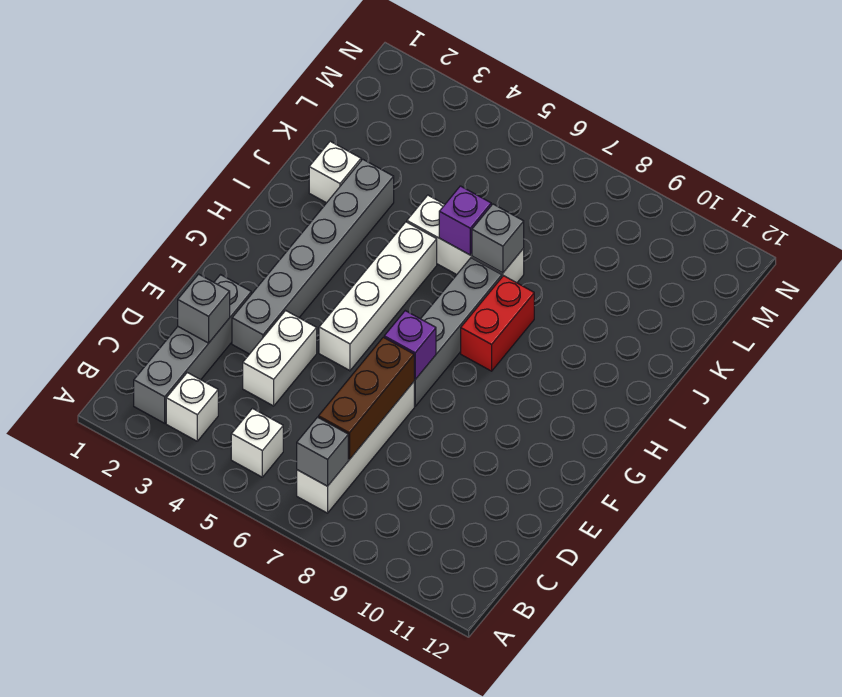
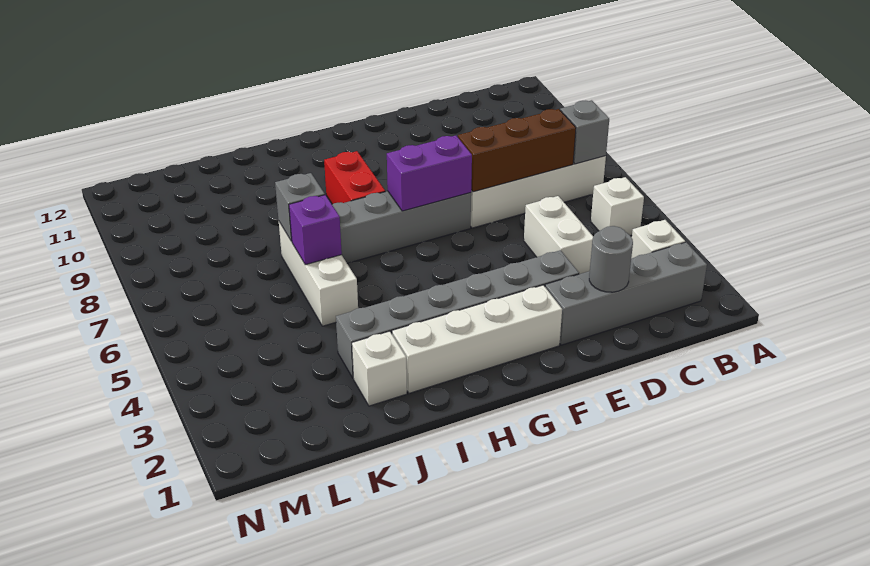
grey 1x1 brick [178,274,230,343] -> grey 1x1 round brick [589,226,633,292]
white 1x2 brick [243,310,317,406] -> white 1x2 brick turned to [524,196,593,274]
white 1x4 brick [319,222,437,371] -> white 1x4 brick moved to [392,285,562,393]
purple 1x1 brick [384,311,436,379] -> purple 1x2 brick [387,136,472,211]
red 1x2 brick [461,276,534,371] -> red 1x2 brick turned to [324,151,385,204]

